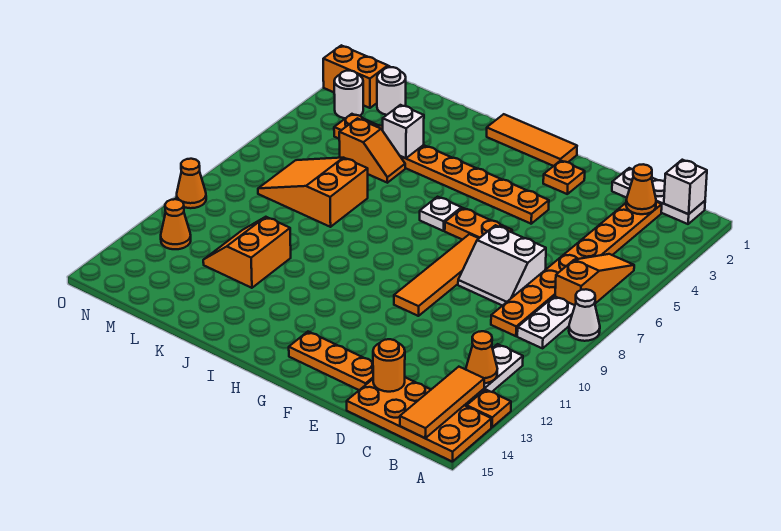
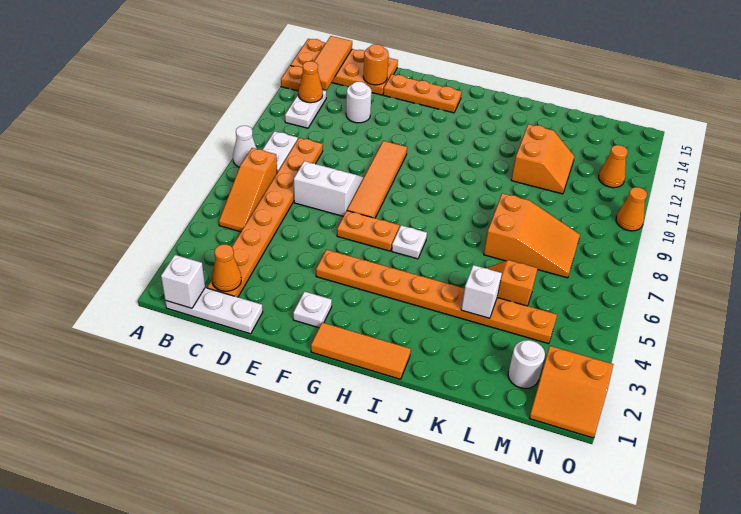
orange 1x1 plate [543,160,585,194] -> white 1x1 plate [293,291,332,328]
white 1x1 round brick [334,71,363,118] -> white 1x1 round brick moved to [346,82,372,123]

